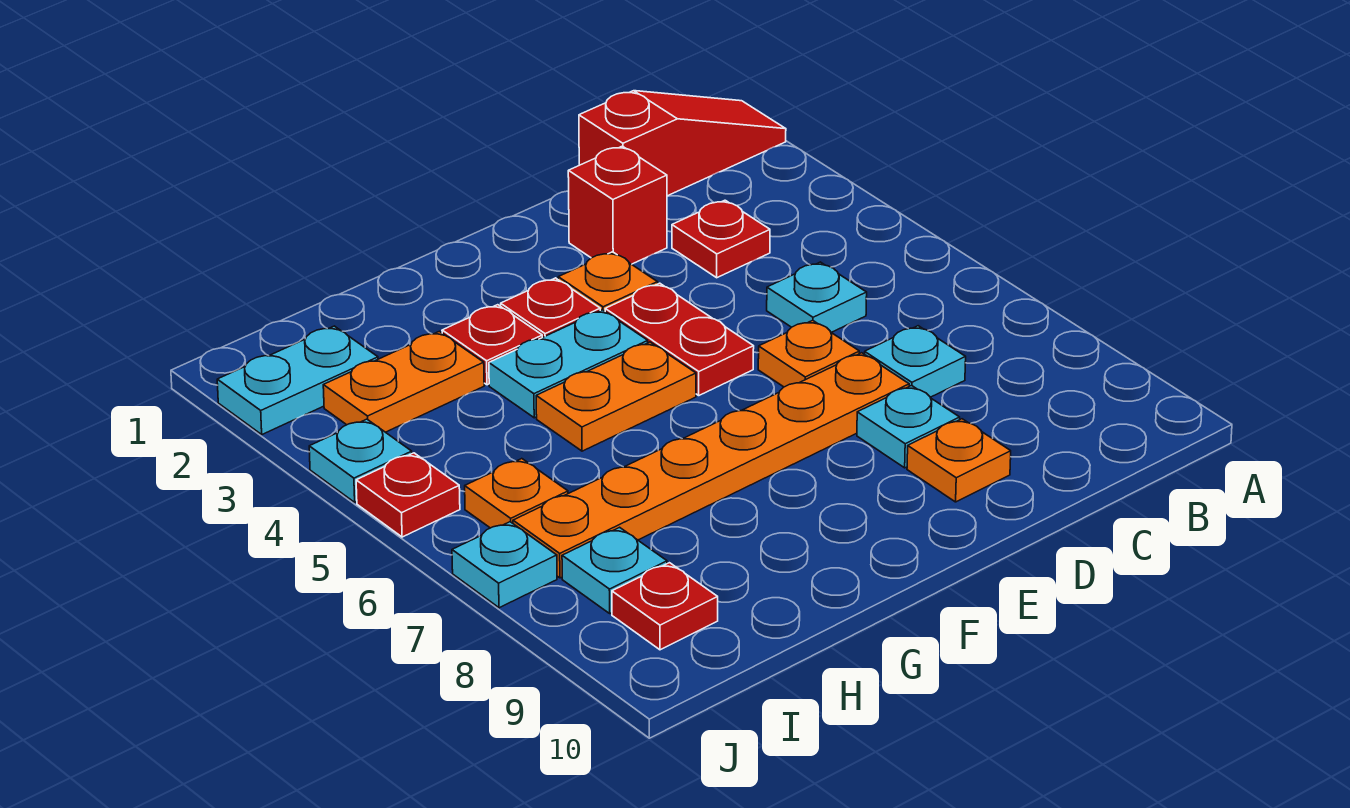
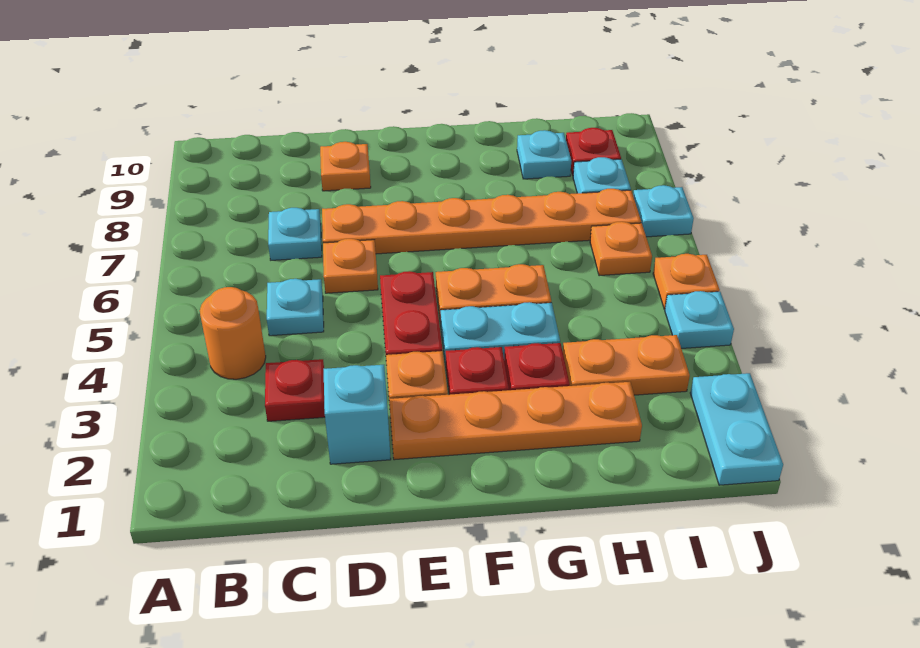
red 1x3 slope [579,91,786,196] -> none
none -> orange 1x1 round brick [200,287,266,379]
red 1x1 brick [568,146,667,264] -> cyan 1x1 brick [323,365,391,464]
cyan 1x1 plate [857,386,960,468] -> cyan 1x1 plate moved to [517,130,571,179]
none -> orange 1x4 plate [389,382,642,460]
cyan 1x2 plate [217,326,378,434] -> cyan 1x2 plate turned to [690,373,783,485]
red 1x1 plate [356,453,460,537] -> orange 1x1 plate [653,254,720,309]

